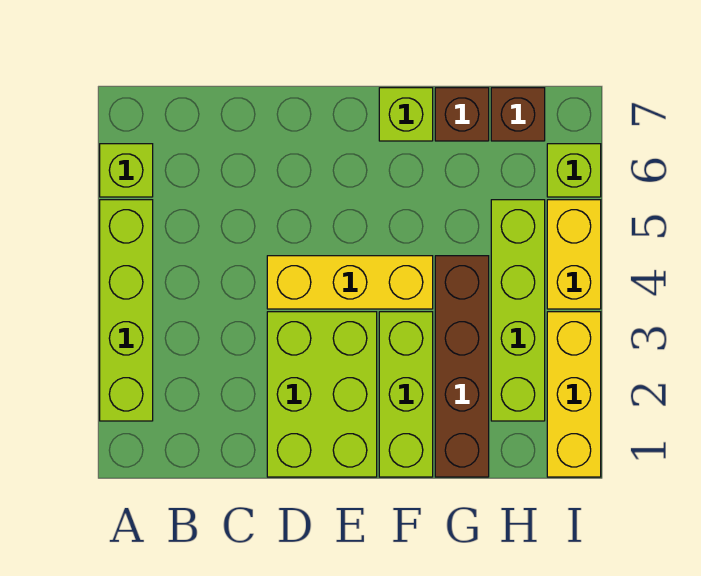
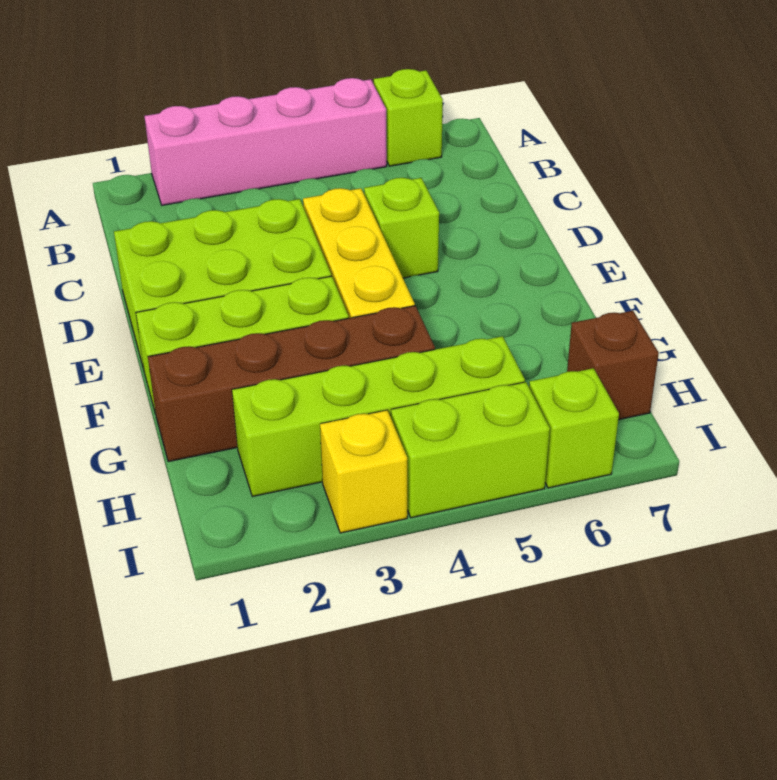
lime 1x4 brick [100,200,153,421] -> pink 1x4 brick [145,78,387,205]
lime 1x1 brick [379,88,433,141] -> lime 1x1 brick moved to [364,178,439,278]
brown 1x1 brick [435,88,489,141] -> none
yellow 1x3 brick [547,312,601,477] -> yellow 1x1 brick [320,410,407,533]
yellow 1x2 brick [547,200,601,309] -> lime 1x2 brick [391,382,550,518]

